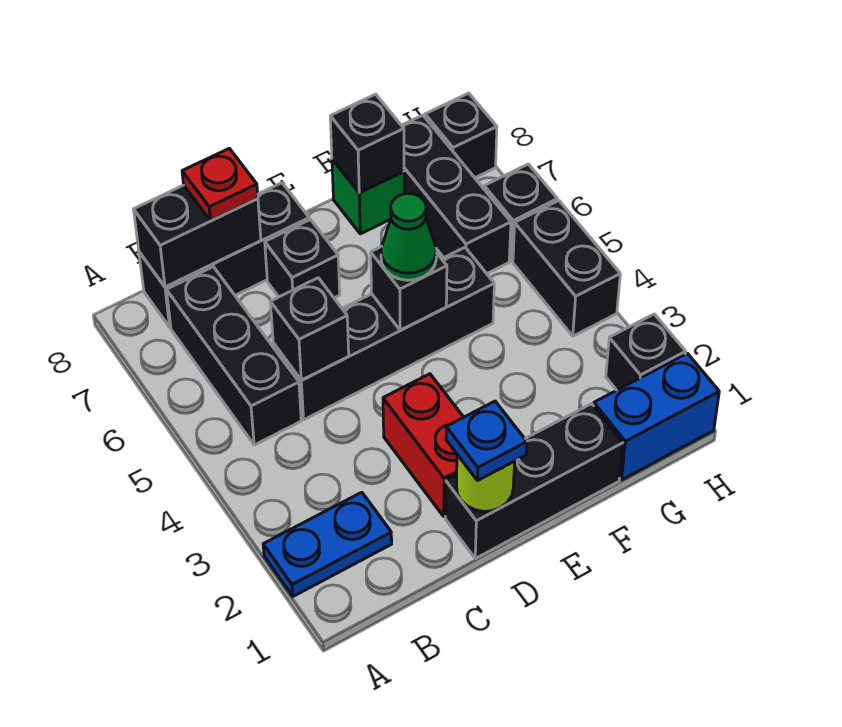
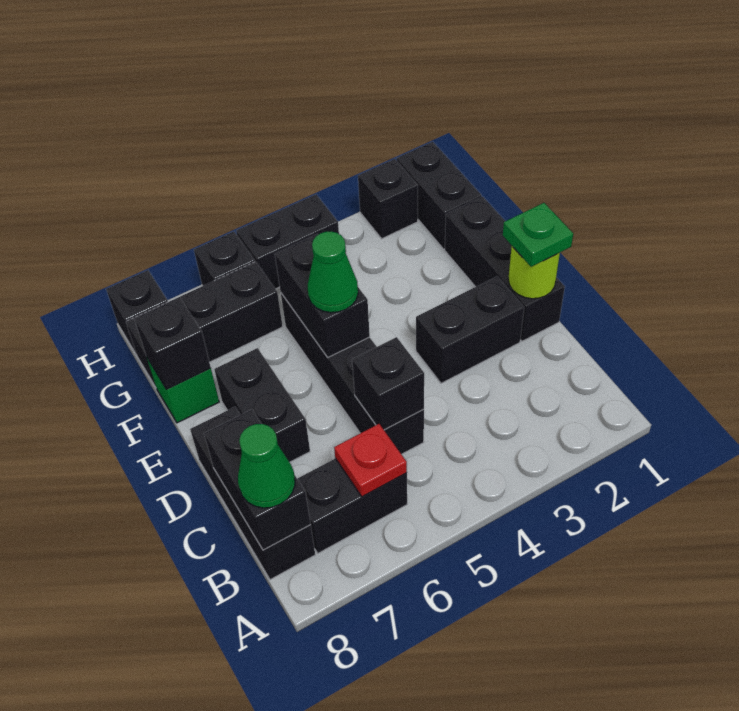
blue 1x2 plate [263,492,392,596] -> none
black 1x3 brick [167,267,301,445] -> black 1x2 brick [297,459,407,553]
none -> green 1x1 cone [238,424,295,508]
red 1x1 plate [182,148,258,221] -> red 1x1 plate moved to [334,424,407,497]
blue 1x1 plate [446,401,527,480] -> green 1x1 plate [503,203,573,267]
red 1x2 brick [383,374,464,516] -> black 1x2 brick [416,277,524,383]
black 1x1 brick [265,220,340,298] -> black 1x2 brick [214,348,310,462]
black 1x1 brick [371,246,447,330] -> black 1x2 brick [275,234,370,357]
blue 1x2 brick [594,353,719,480] -> black 1x2 brick [397,142,482,249]

